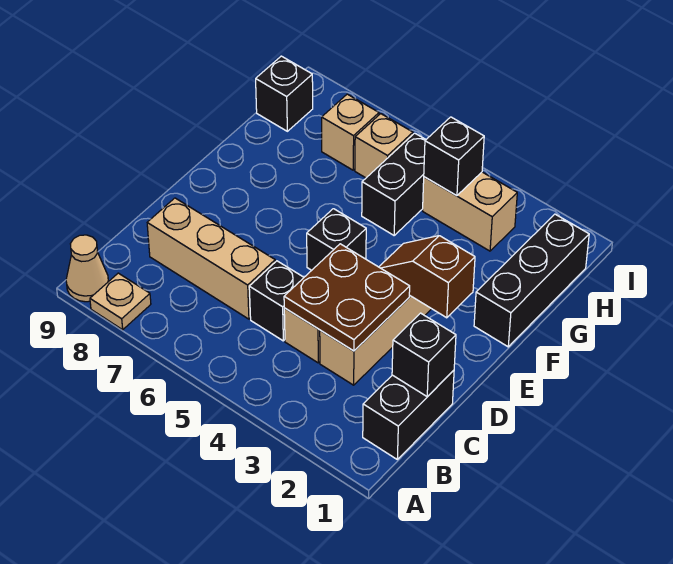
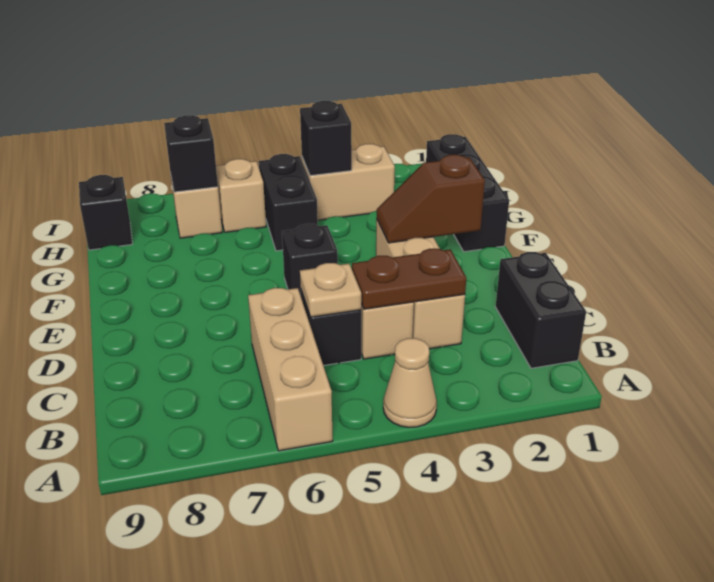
tan 1x1 plate [90,273,151,330] -> tan 1x1 plate moved to [300,263,361,317]
tan 1x1 cone [66,235,109,302] -> tan 1x1 cone moved to [383,338,437,427]
black 1x1 brick [392,313,456,397] -> black 1x1 brick moved to [164,115,218,192]
brown 2x2 plate [284,244,410,351] -> brown 1x2 plate [352,249,466,309]
tan 1x3 brick [147,198,275,319] -> tan 1x3 brick turned to [248,288,333,451]

